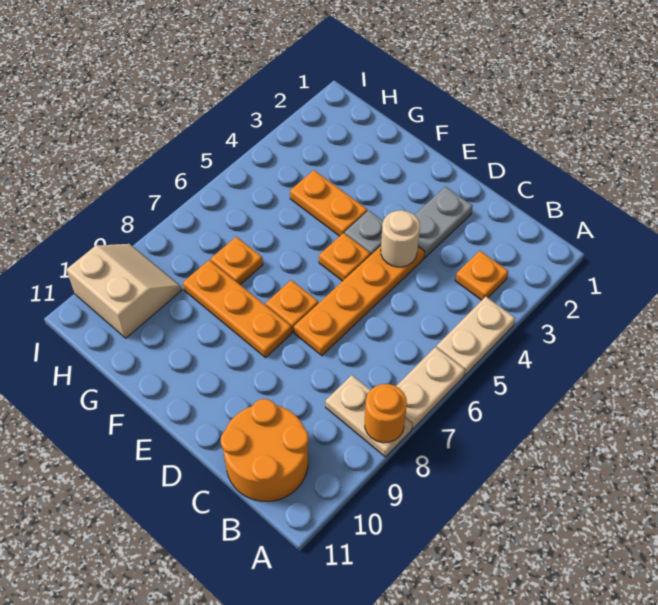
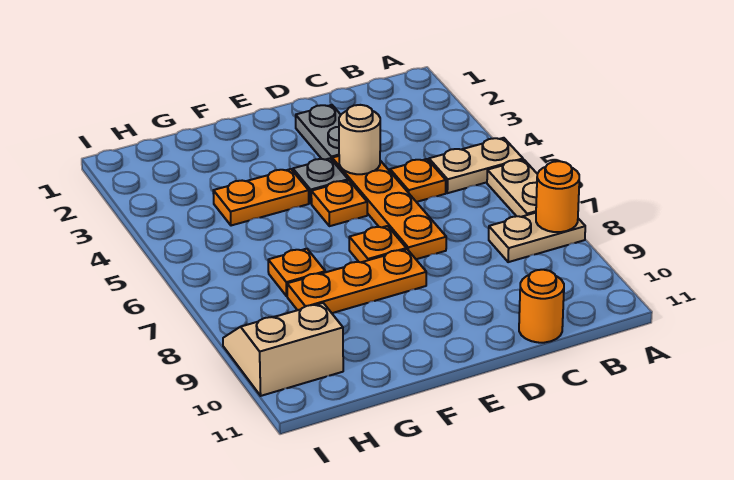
tan 1x2 plate [437,297,515,375] -> tan 1x2 plate turned to [429,138,523,193]
orange 1x1 plate [455,251,508,300] -> orange 1x1 plate moved to [390,159,446,202]
orange 2x2 round brick [221,399,308,502] -> orange 1x1 round brick [519,270,564,343]

